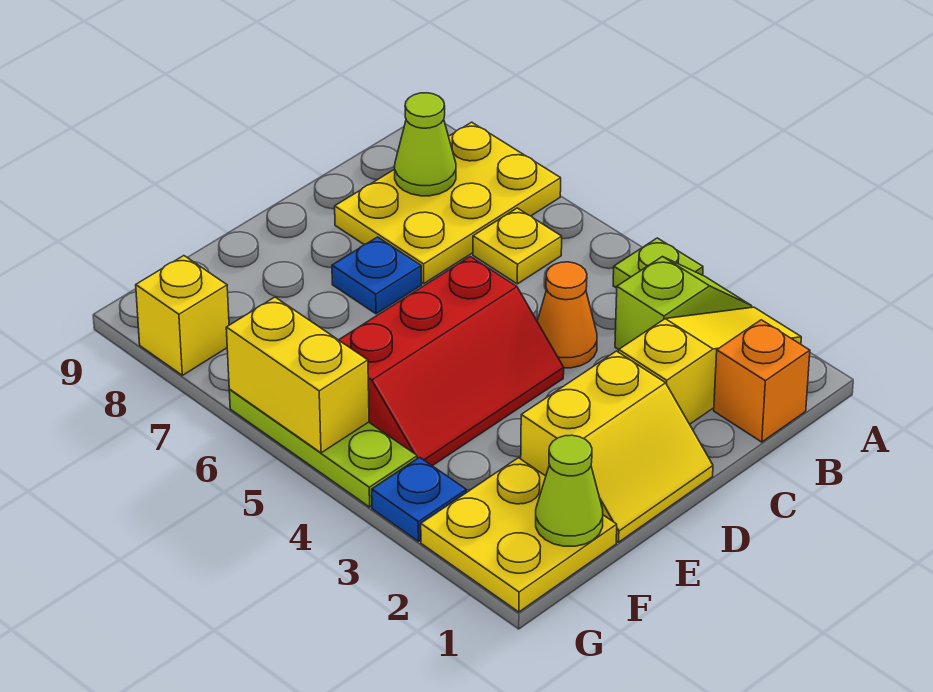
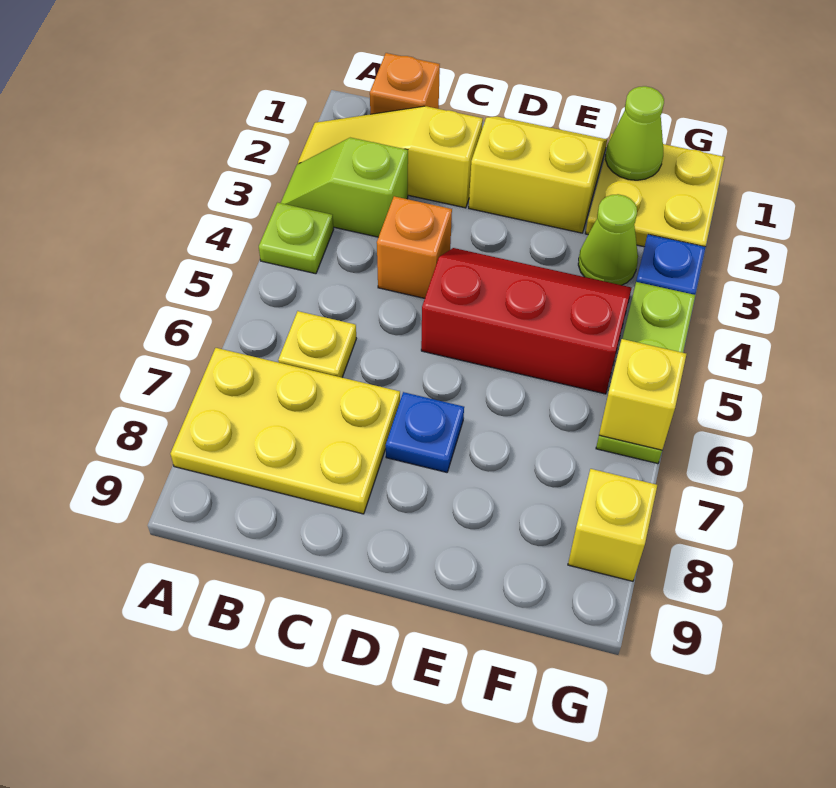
lime 1x1 cone [395,93,456,196] -> lime 1x1 cone moved to [578,194,638,285]
orange 1x1 cone [537,262,597,368] -> orange 1x1 brick [377,196,452,298]
yellow 1x2 brick [226,297,369,453] -> yellow 1x1 brick [599,339,686,450]

